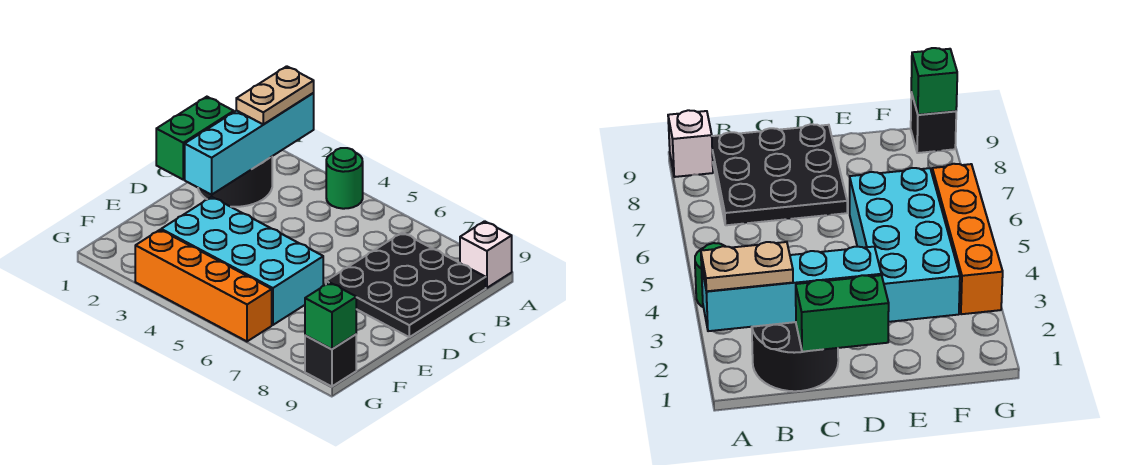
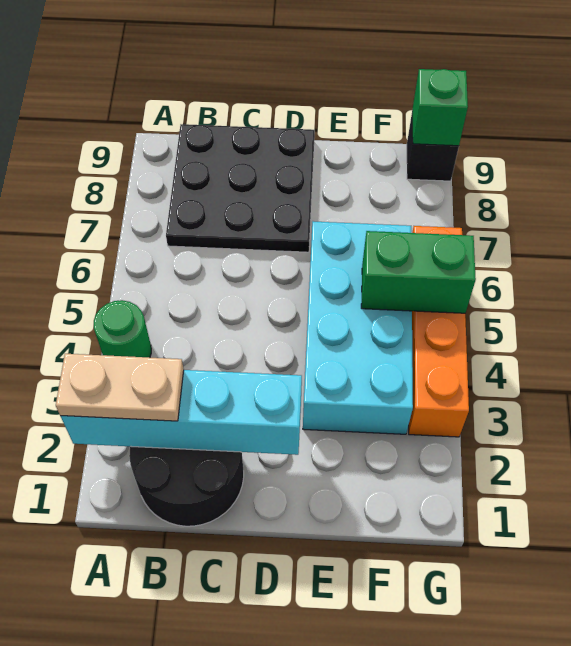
white 1x1 brick [460,221,512,288] -> none
green 1x2 brick [156,97,234,180] -> green 1x2 brick moved to [361,231,476,313]

